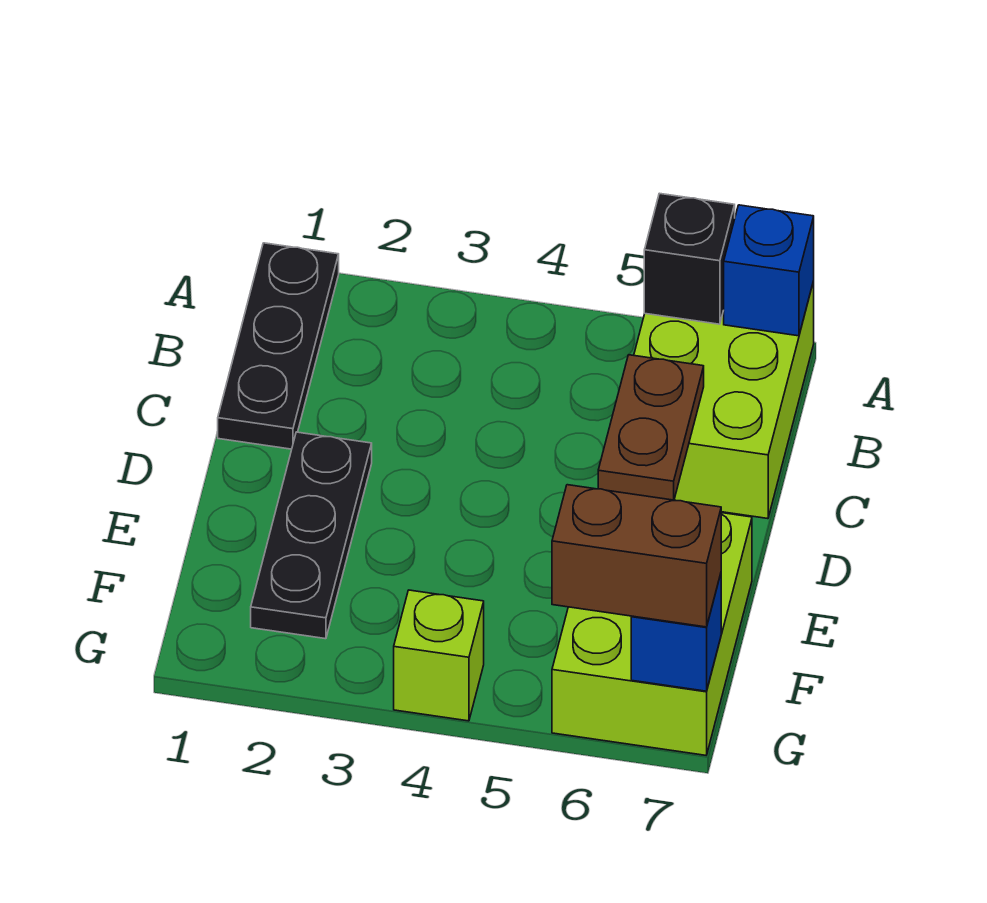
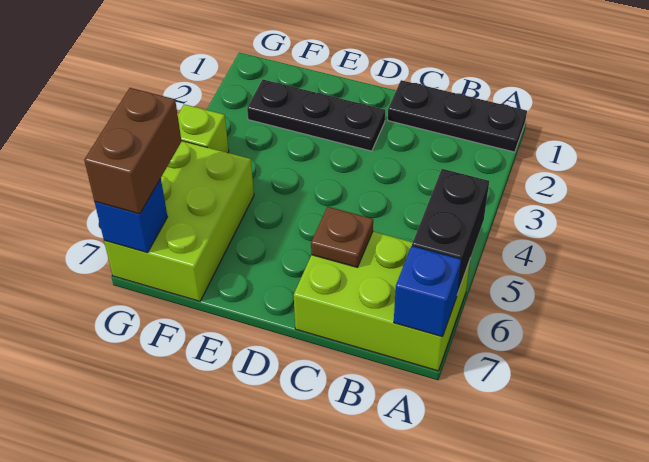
black 1x1 brick [644,193,735,324] -> black 1x2 brick [412,169,489,294]
brown 1x2 plate [598,355,704,500] -> brown 1x1 plate [311,207,373,267]
lime 2x3 brick [552,513,752,755] -> lime 2x3 brick turned to [104,141,254,301]

